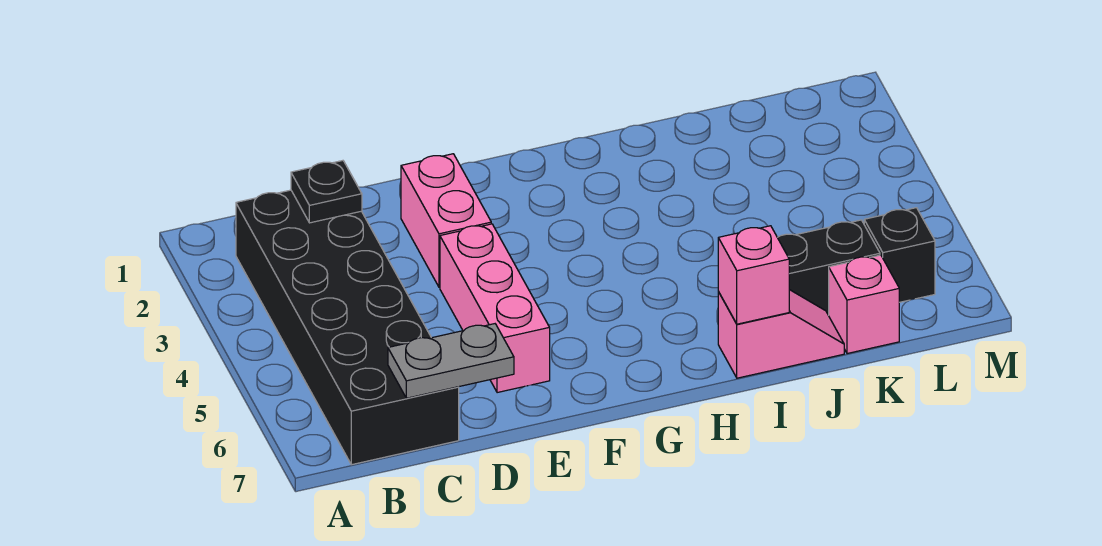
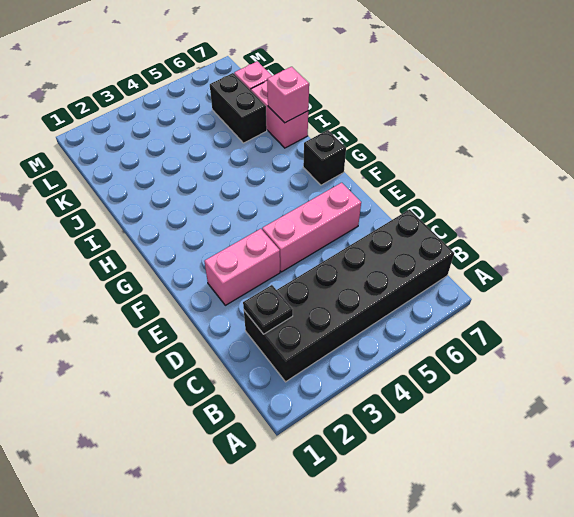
grey 1x2 plate [388,324,514,398] -> none
pink 1x2 slope [718,290,844,378] -> pink 1x2 brick [251,81,308,148]
black 1x1 brick [864,208,935,302] -> black 1x1 brick moved to [303,130,346,185]

